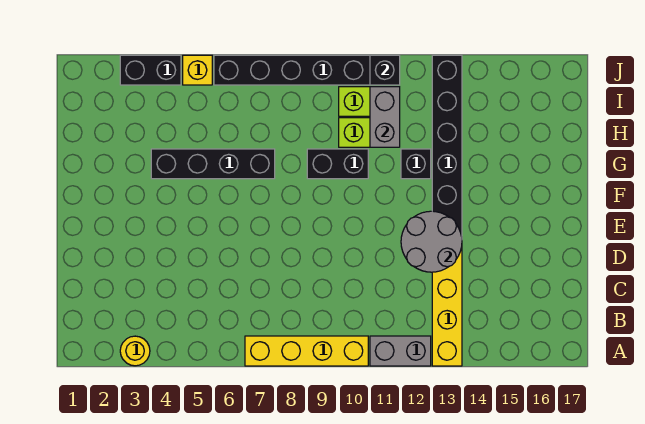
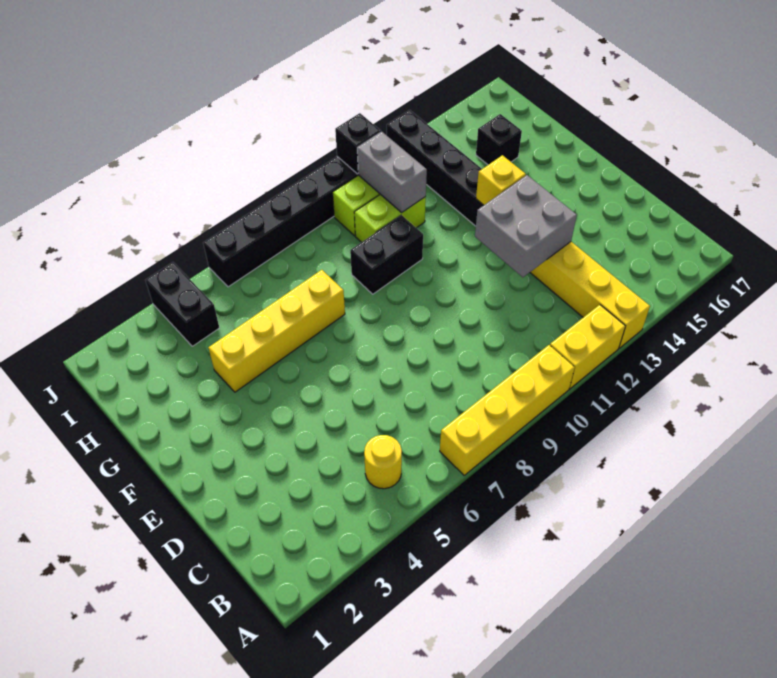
yellow 1x1 round brick [120,336,150,366] -> yellow 1x1 round brick moved to [364,435,402,489]
grey 1x2 brick [370,336,431,366] -> yellow 1x2 brick [550,305,625,389]
grey 2x2 round brick [401,211,462,272] -> grey 2x2 brick [475,175,577,277]
black 1x4 brick [151,149,275,179] -> yellow 1x4 brick [208,270,345,392]
black 1x1 brick [401,149,431,179] -> black 1x1 brick moved to [476,114,522,165]
black 1x2 brick [120,55,181,85] -> black 1x2 brick turned to [145,262,219,346]
yellow 1x1 brick [183,55,212,85] -> yellow 1x1 brick moved to [476,155,526,205]

